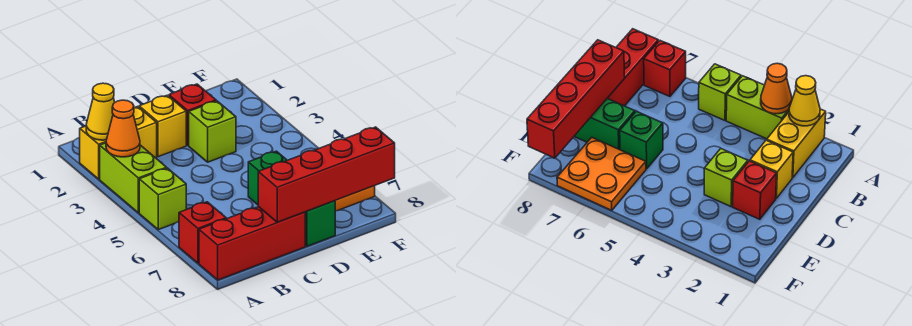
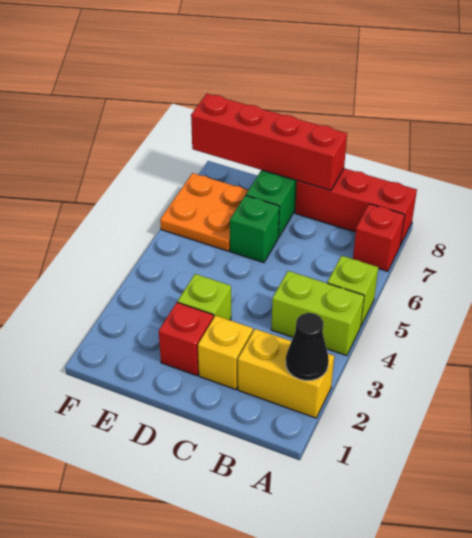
yellow 1x1 cone [86,83,115,140] -> black 1x1 cone [286,313,329,381]
lime 1x2 brick [100,143,167,213] -> lime 1x2 brick turned to [271,271,364,356]
orange 1x1 cone [106,100,140,157] -> none

